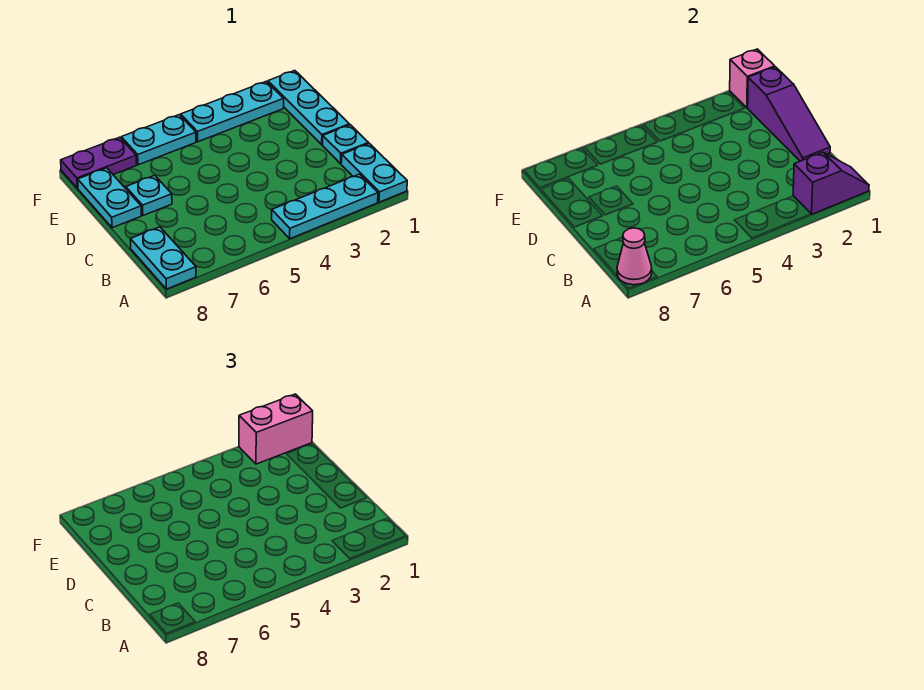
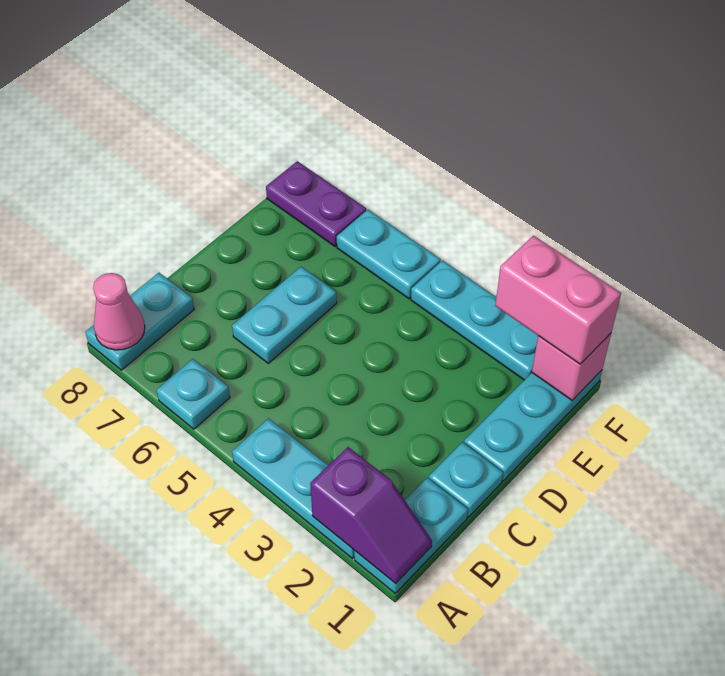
purple 1x3 slope [748,67,830,161] -> none
cyan 1x1 plate [126,175,172,215] -> cyan 1x1 plate moved to [157,359,230,429]
cyan 1x2 plate [78,168,141,228] -> cyan 1x2 plate moved to [232,267,337,363]

